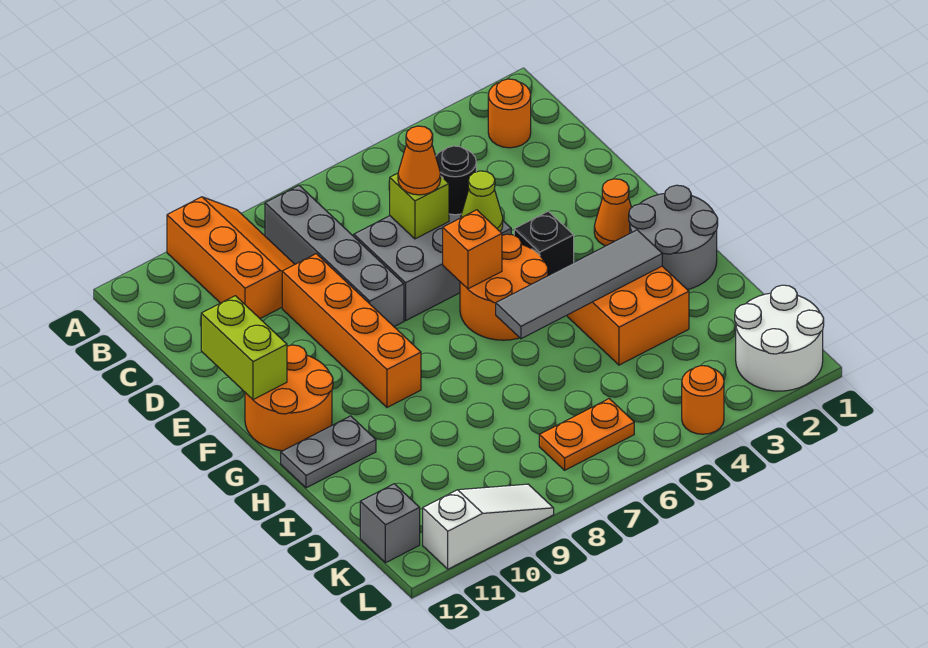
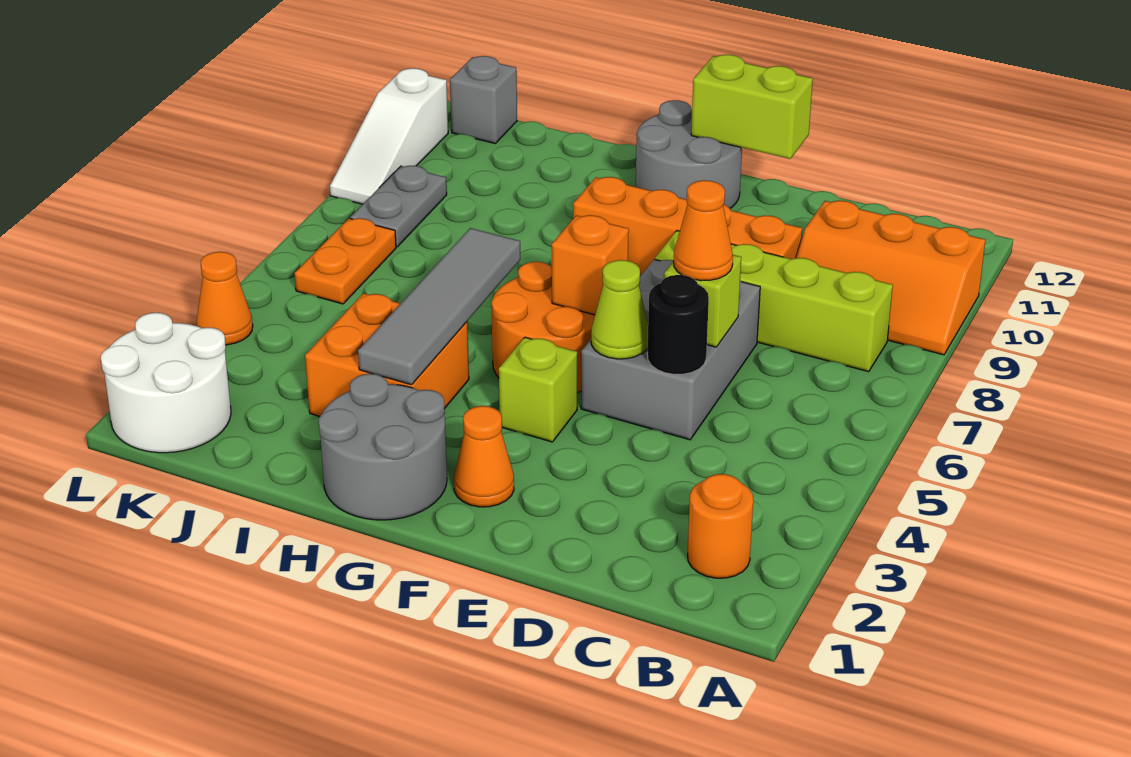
grey 1x4 brick [265,185,404,327] -> lime 1x4 brick [655,231,893,372]
black 1x1 brick [514,211,574,276] -> lime 1x1 brick [499,337,577,442]
orange 2x2 round brick [245,345,333,451] -> grey 2x2 round brick [636,100,742,208]
grey 1x2 plate [281,416,376,488] -> grey 1x2 plate moved to [350,166,447,247]
orange 1x1 round brick [682,366,724,434] -> orange 1x1 cone [196,252,253,345]

